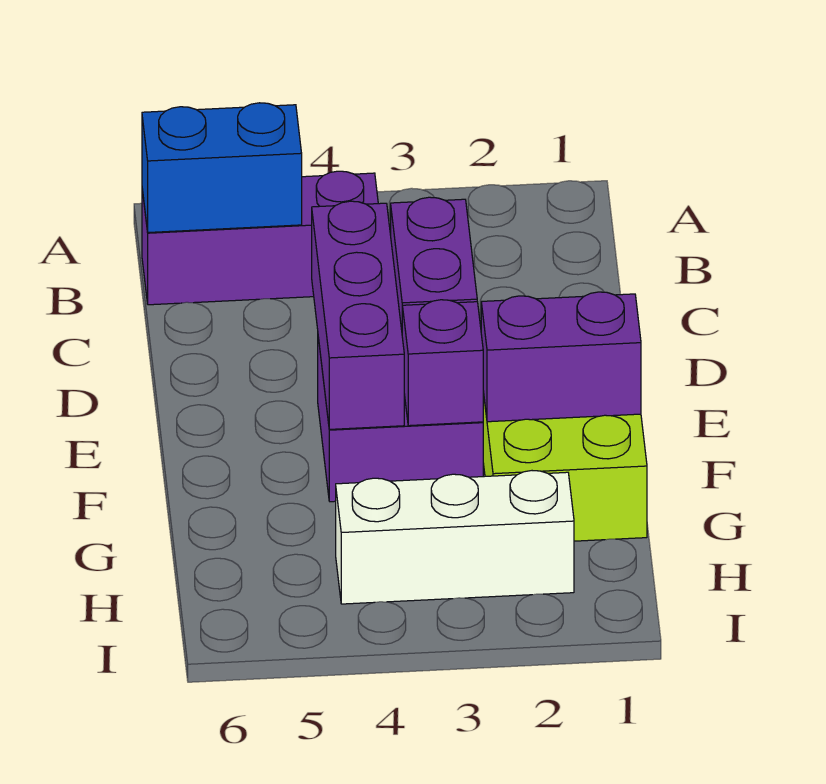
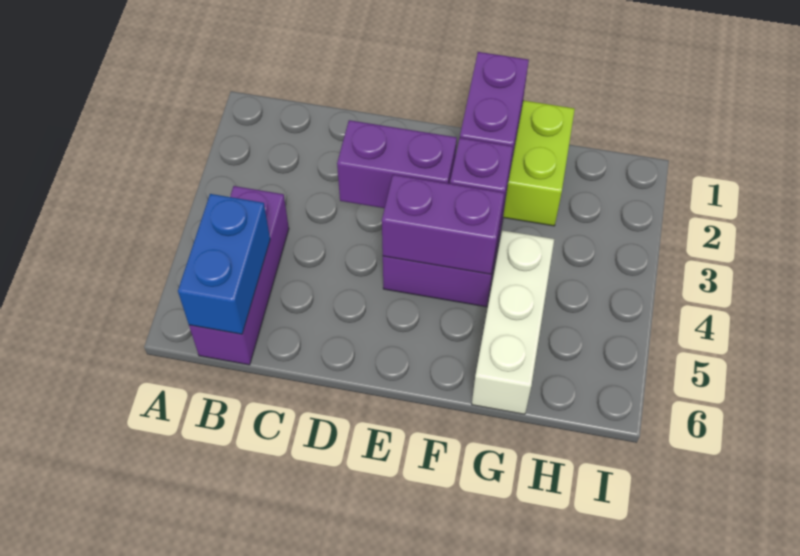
purple 1x3 brick [312,201,404,429] -> purple 1x2 brick [382,175,504,274]
white 1x3 brick [336,471,574,604] -> white 1x3 brick moved to [472,230,554,414]

